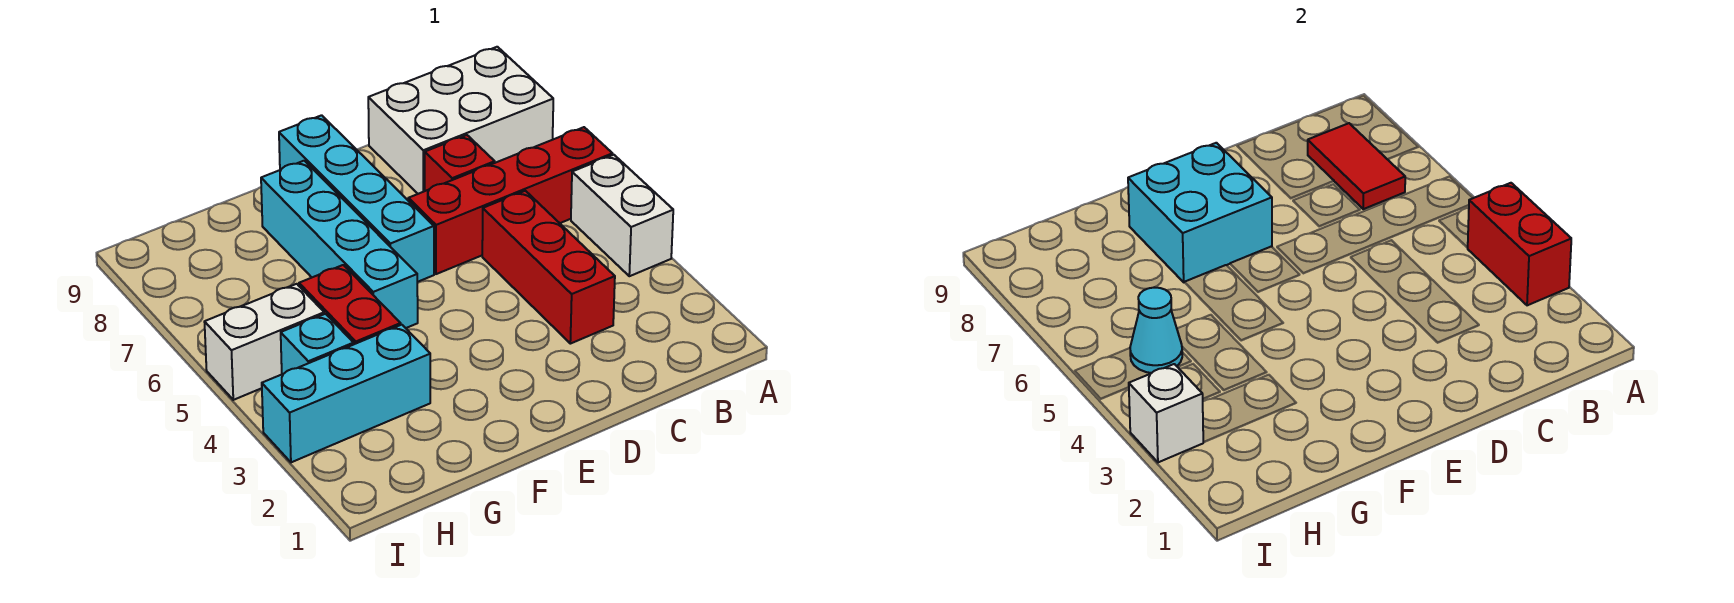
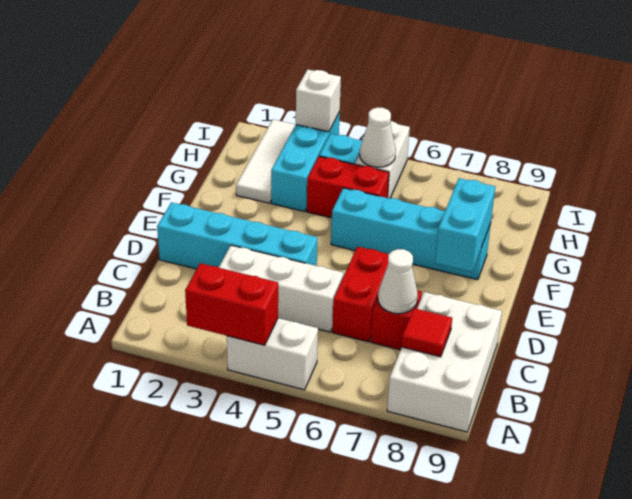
red 1x4 brick [408,127,613,274] -> red 1x2 brick [332,247,389,342]
red 1x2 tile [1308,123,1405,209] -> red 1x1 tile [402,308,452,357]
red 1x3 brick [482,191,615,344] -> white 1x3 brick [219,245,343,332]
none -> white 1x1 cone [378,249,418,314]
cyan 1x4 brick [279,115,434,282] -> cyan 1x4 brick moved to [157,202,317,269]
cyan 2x2 brick [1128,143,1272,282] -> cyan 1x2 brick [435,178,495,272]
none -> white 1x3 tile [236,120,296,203]
cyan 1x1 cone [1130,287,1182,373] -> white 1x1 cone [360,107,396,167]

